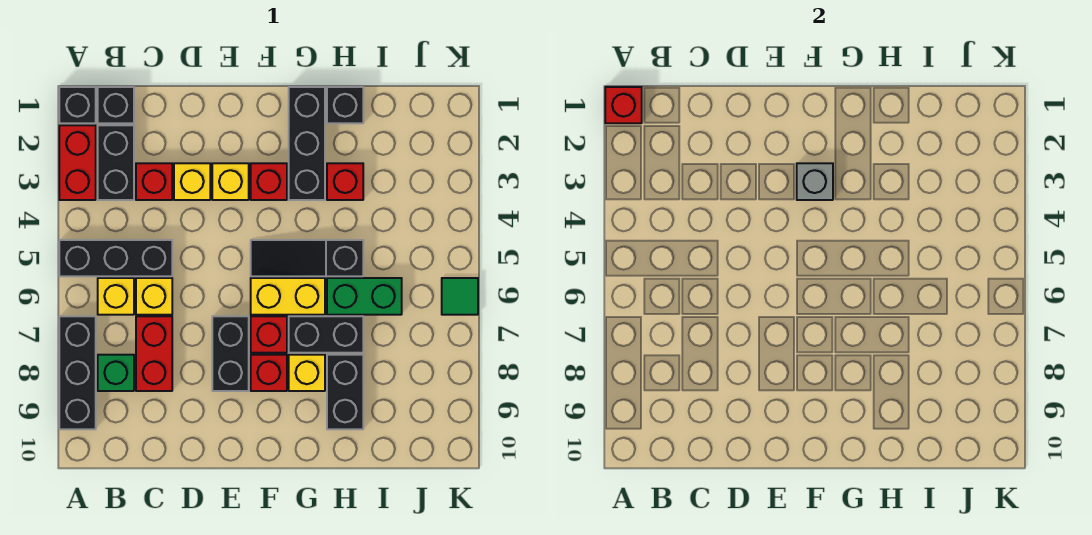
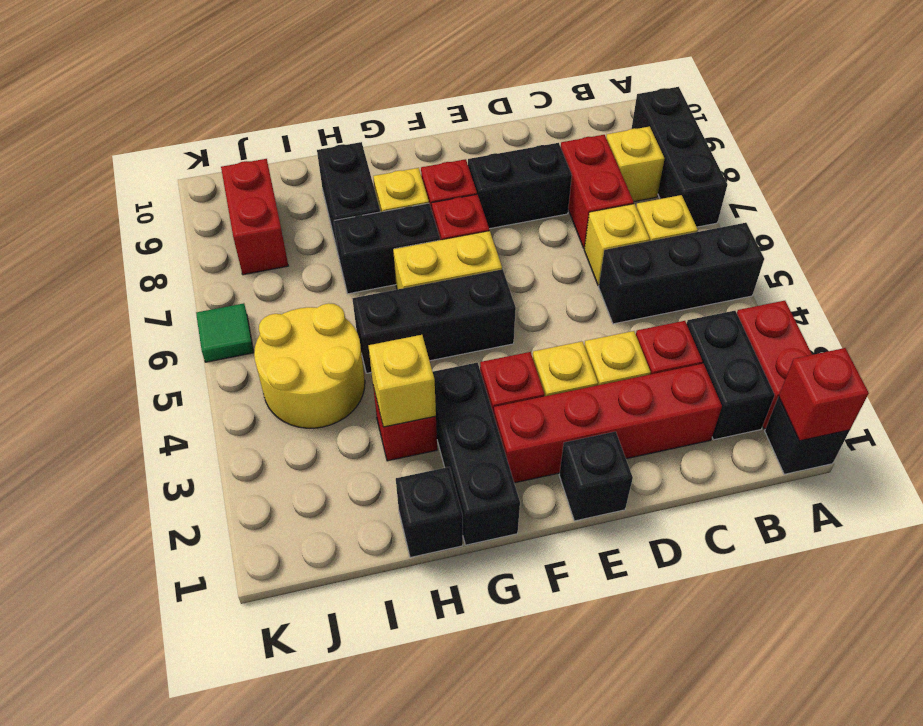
black 1x1 brick [98,87,134,123] -> black 1x1 brick moved to [559,431,633,521]
green 1x1 brick [98,355,134,391] -> yellow 1x1 brick [606,126,665,202]
none -> red 1x4 brick [494,364,722,483]
black 1x2 brick [212,316,249,391] -> black 1x2 brick turned to [468,143,572,229]
grey 1x1 brick [797,163,833,200] -> none
black 1x3 slope [251,240,363,276] -> black 1x3 brick [352,269,516,373]
none -> yellow 1x1 brick [368,335,436,427]
green 1x2 brick [327,278,402,315] -> none
none -> yellow 2x2 round brick [254,303,365,428]
none -> red 1x2 brick [221,159,288,275]

